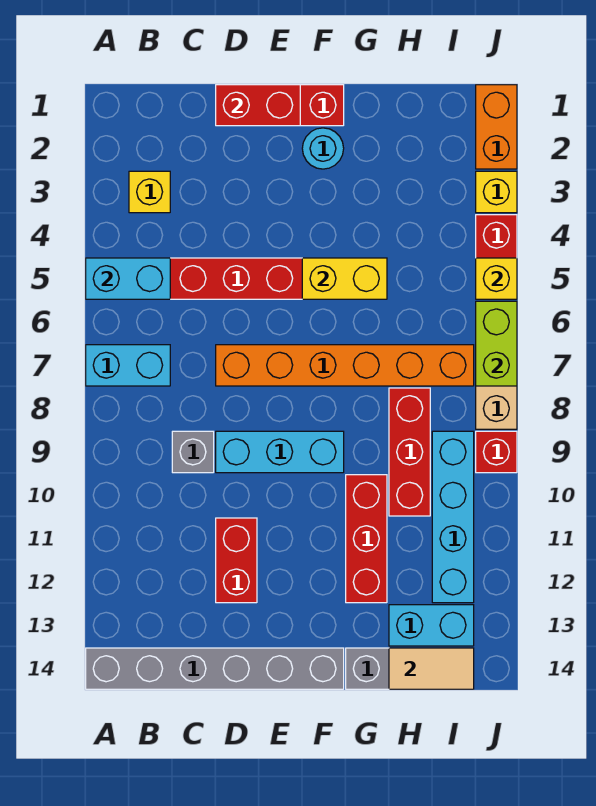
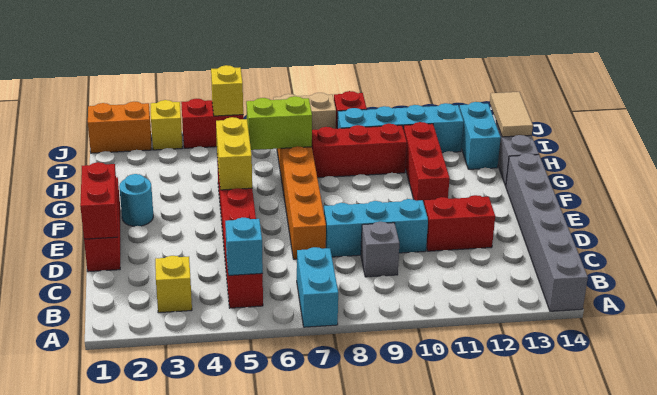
cyan 1x2 brick [86,258,170,299] -> cyan 1x1 brick [225,218,263,275]
cyan 1x3 brick [216,431,344,473] -> cyan 1x3 brick turned to [324,199,428,257]
red 1x3 brick [346,475,387,603] -> red 1x3 brick turned to [403,122,450,203]
lime 1x2 brick [476,301,517,386] -> lime 1x2 brick moved to [246,96,312,150]

